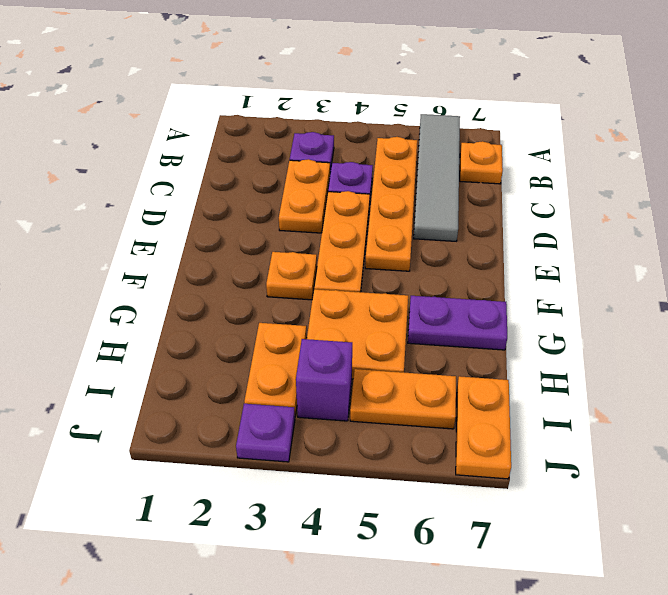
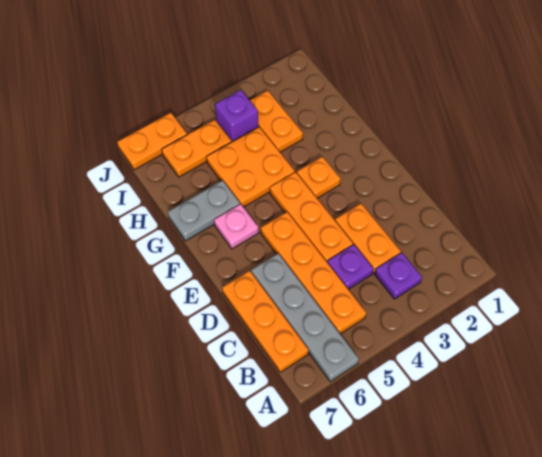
grey 1x4 tile [414,114,460,241] -> grey 1x4 plate [251,253,359,381]
orange 1x1 plate [460,141,503,184] -> orange 1x3 plate [222,271,308,372]
none -> pink 1x1 plate [214,204,259,249]
purple 1x2 plate [408,296,507,350] -> grey 1x2 plate [168,180,240,241]
orange 1x2 plate [456,376,511,479] -> orange 1x2 plate turned to [117,113,187,170]
purple 1x1 plate [236,404,295,462] -> none

